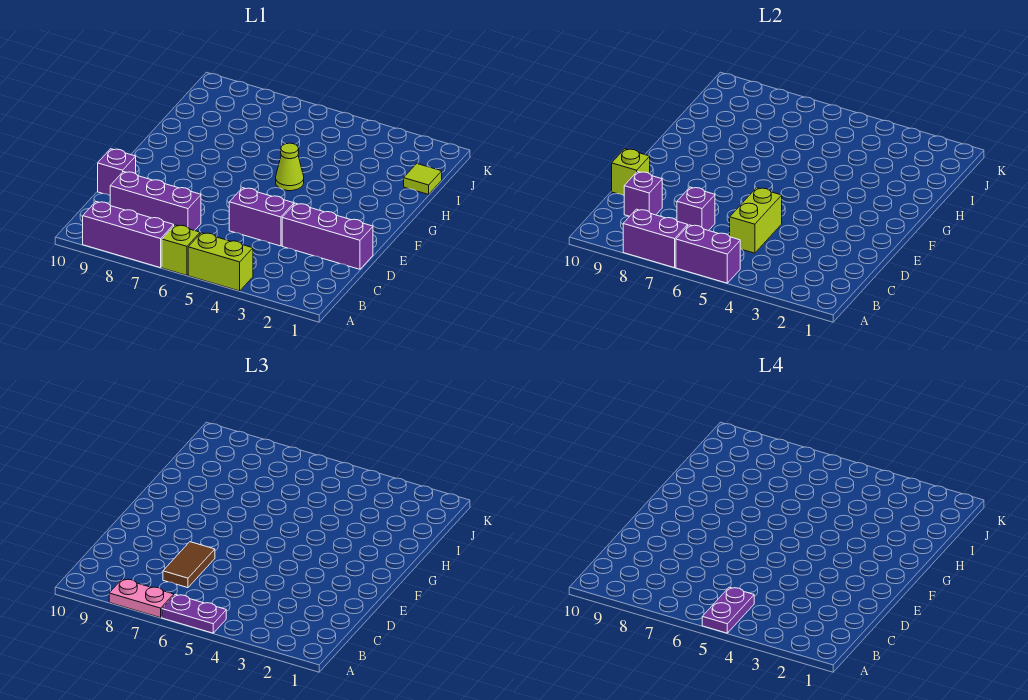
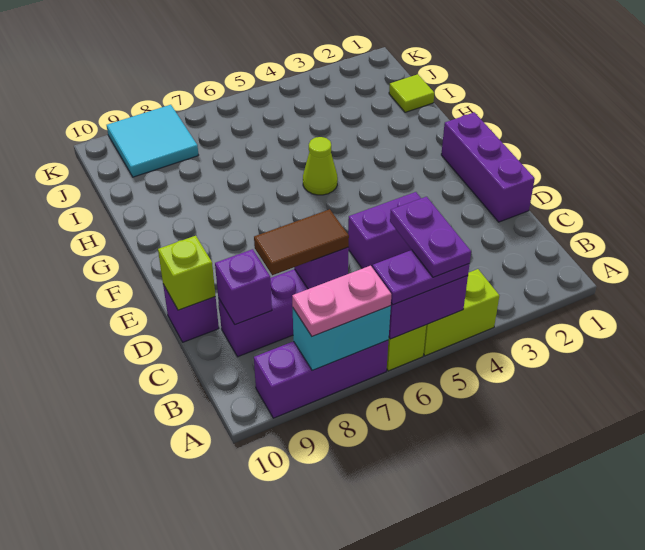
purple 1x2 brick [623,209,688,268] -> cyan 1x2 brick [293,306,391,371]
lime 1x2 brick [730,188,782,253] -> none
brown 1x2 tile [163,542,215,588] -> brown 1x2 tile turned to [254,209,349,275]
purple 1x3 brick [282,203,373,269] -> purple 1x3 brick turned to [441,112,535,222]
none -> cyan 2x2 tile [107,105,198,177]

